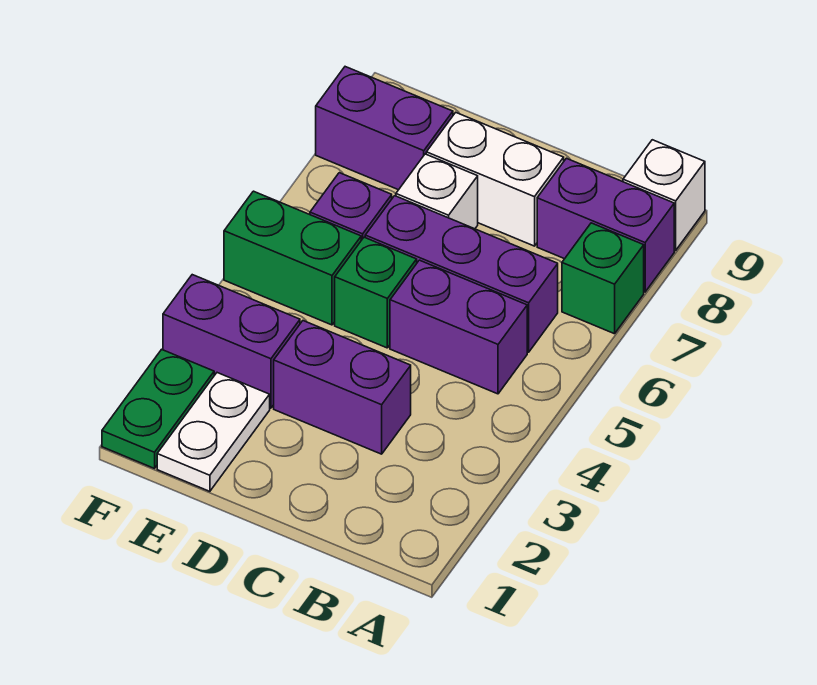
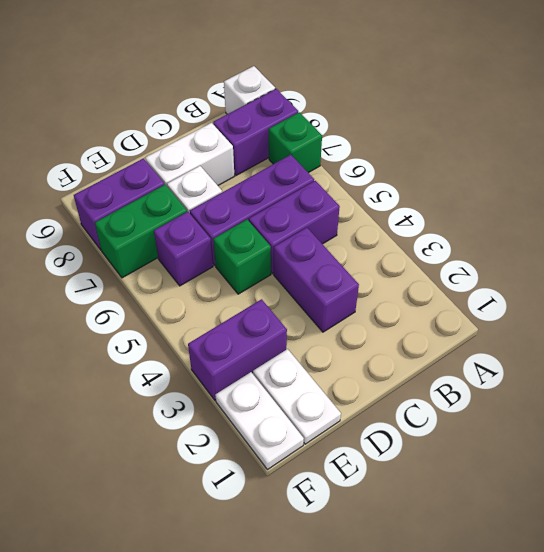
purple 1x2 brick [274,321,411,454] -> purple 1x2 brick turned to [274,227,359,332]
green 1x2 brick [224,191,361,325] -> green 1x2 brick moved to [95,185,187,278]
green 1x2 plate [102,349,214,468] -> white 1x2 plate [215,372,304,470]

